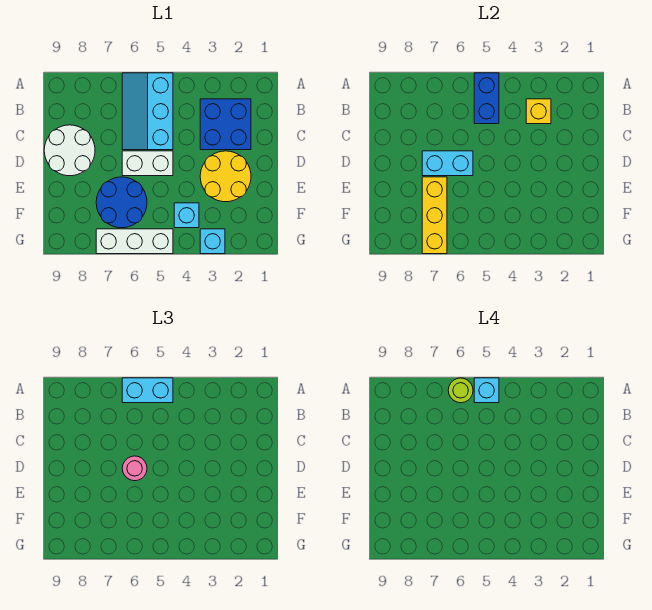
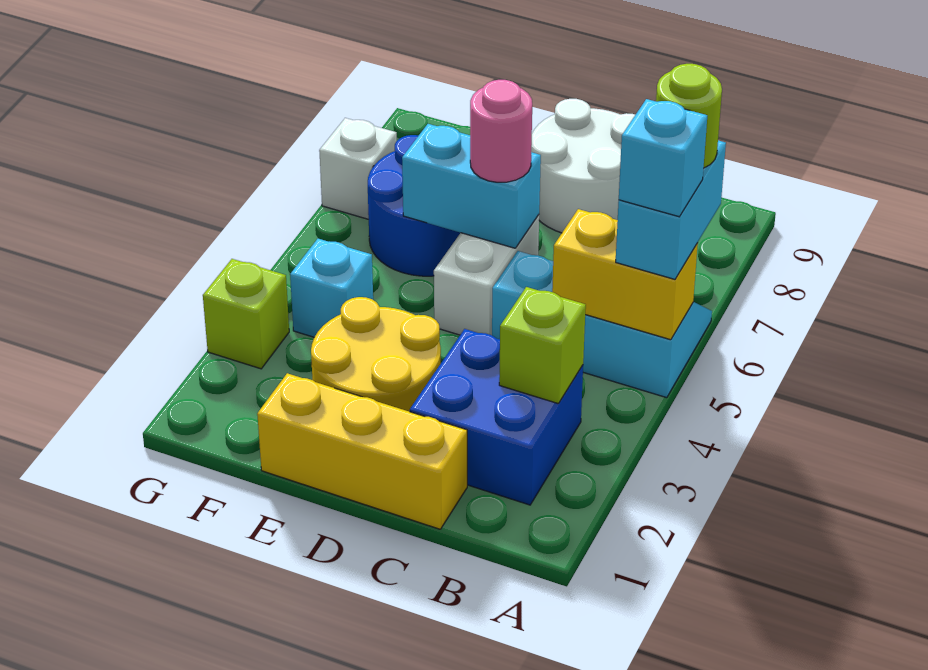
blue 1x2 brick [474,73,499,124] -> yellow 1x2 brick [552,209,698,340]
yellow 1x1 brick [526,99,551,124] -> lime 1x1 brick [499,287,586,404]
cyan 1x2 brick [422,151,473,176] -> cyan 1x2 brick turned to [402,124,541,248]
yellow 1x3 brick [422,177,447,254] -> yellow 1x3 brick moved to [257,373,467,529]
cyan 1x1 brick [200,229,225,254] -> lime 1x1 brick [203,259,289,369]
white 1x3 brick [96,229,173,254] -> white 1x1 brick [319,118,397,219]

